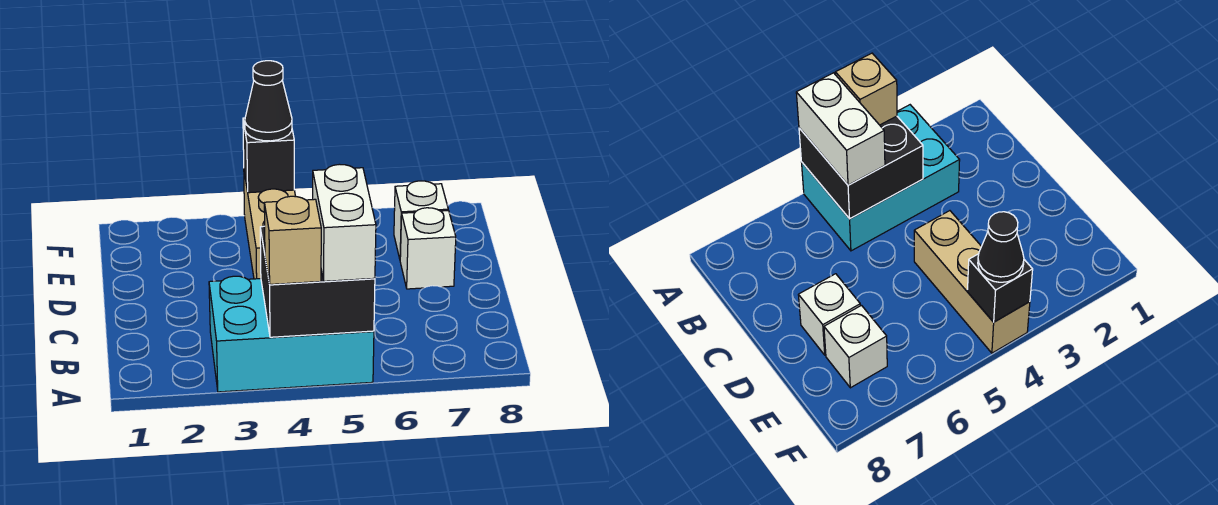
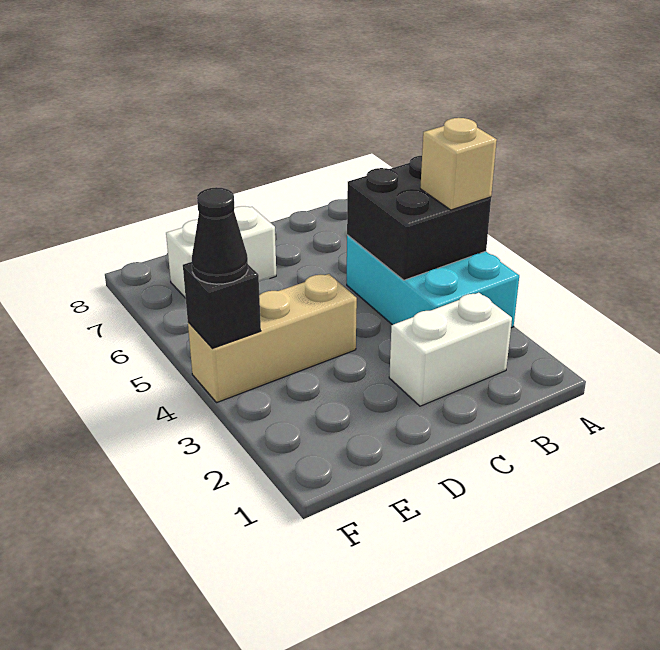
white 1x2 brick [313,164,376,281] -> white 1x2 brick moved to [389,293,512,406]

